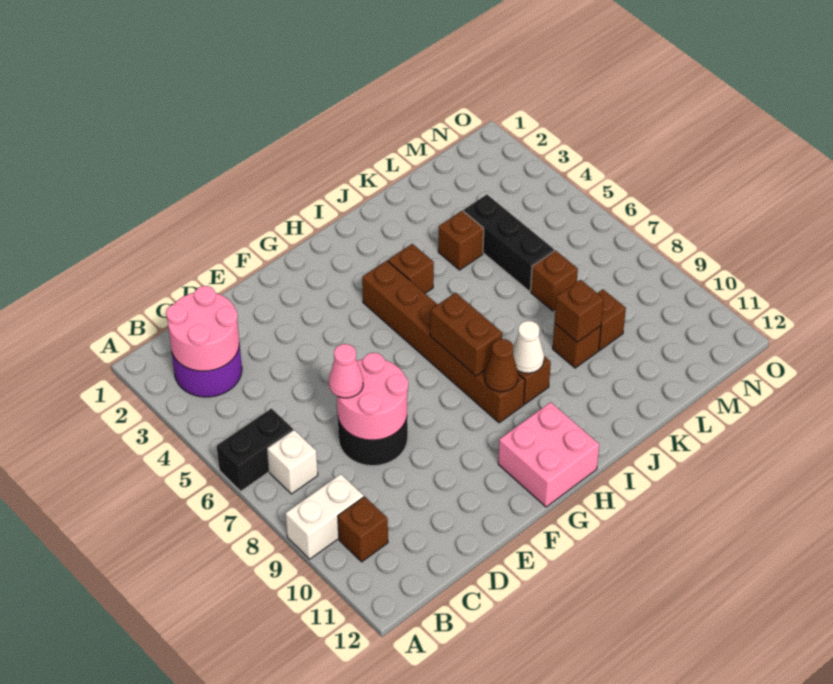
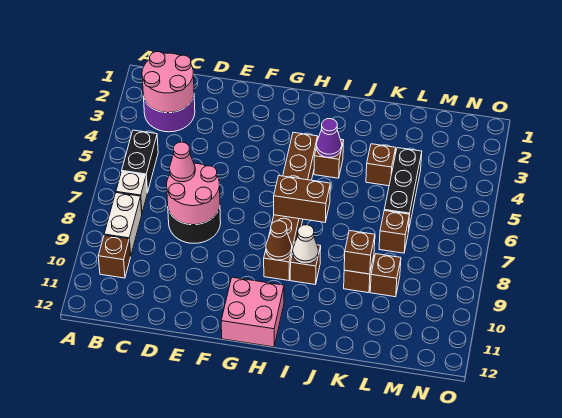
black 1x2 brick [217,408,293,491] -> black 1x2 brick turned to [122,130,158,193]
white 1x2 brick [286,474,364,559] -> white 1x2 brick turned to [104,193,142,256]
brown 1x2 brick [430,293,502,376] -> brown 1x2 brick turned to [274,176,330,222]
none -> purple 1x1 cone [317,119,342,157]

